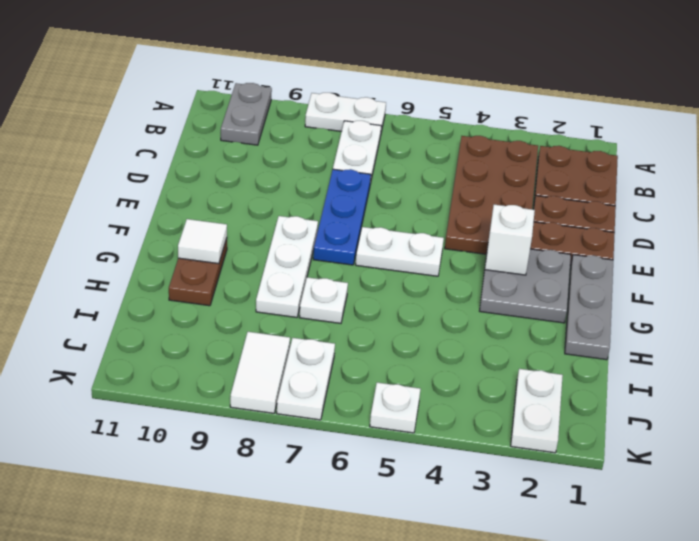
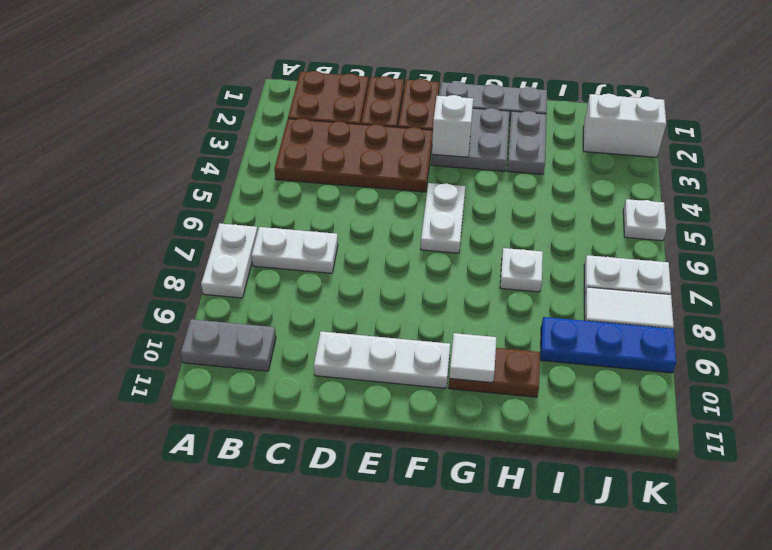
blue 1x3 plate [313,169,371,265] -> blue 1x3 plate moved to [540,317,676,373]
white 1x3 plate [256,216,318,317] -> white 1x3 plate moved to [314,331,450,388]
none -> grey 1x2 plate [507,111,546,174]
white 1x2 plate [511,369,563,453] -> white 1x2 brick [583,94,666,157]

